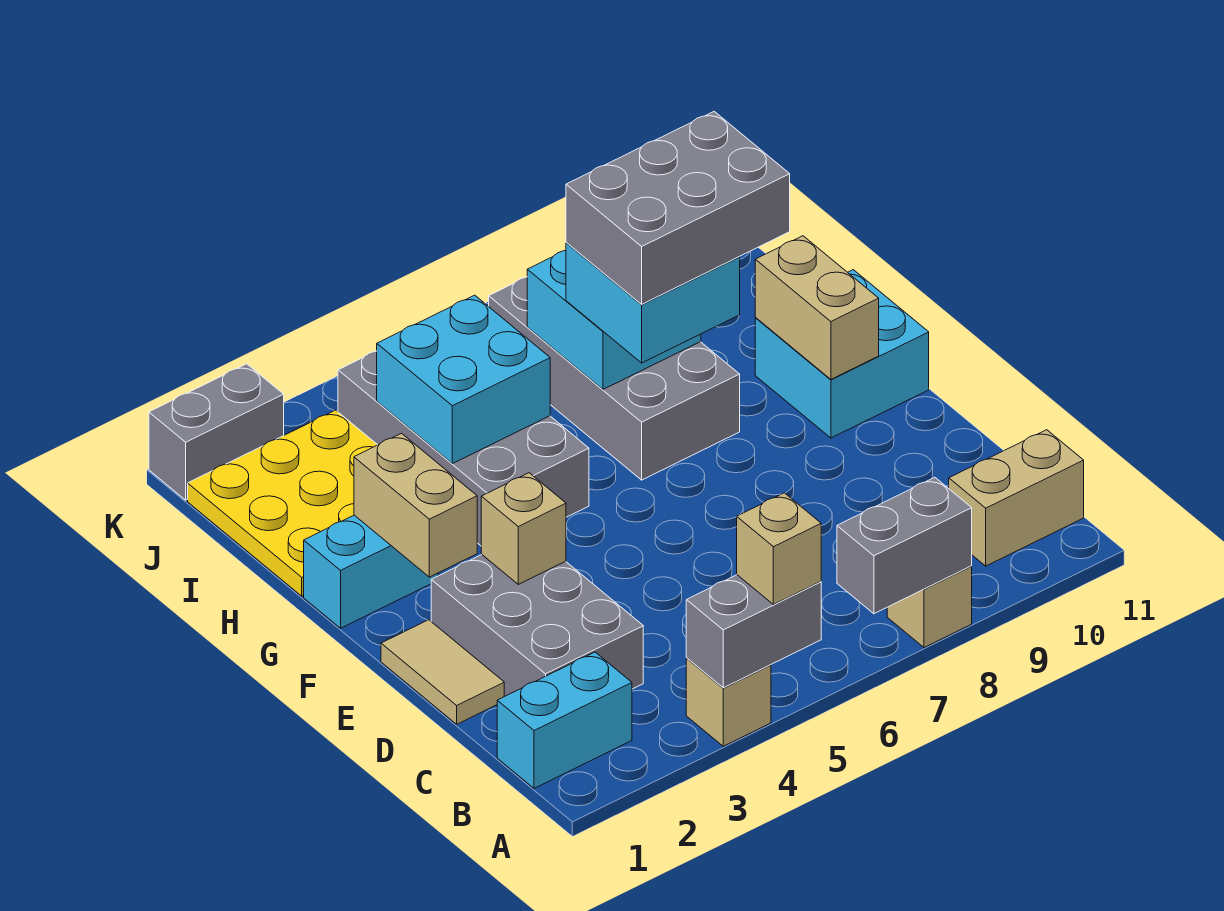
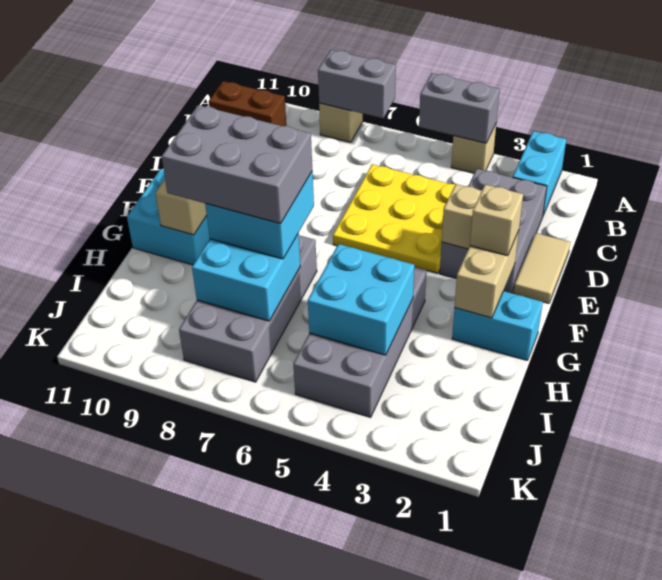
tan 1x1 brick [737,493,821,605] -> tan 1x1 brick moved to [470,184,523,256]
cyan 1x2 brick [497,652,632,788] -> cyan 1x2 brick turned to [513,131,566,215]
tan 1x2 brick [949,430,1084,566] -> brown 1x2 brick [209,81,286,126]
yellow 3x3 plate [188,410,377,596] -> yellow 3x3 plate moved to [333,164,455,273]
grey 1x2 brick [149,364,284,500] -> none

